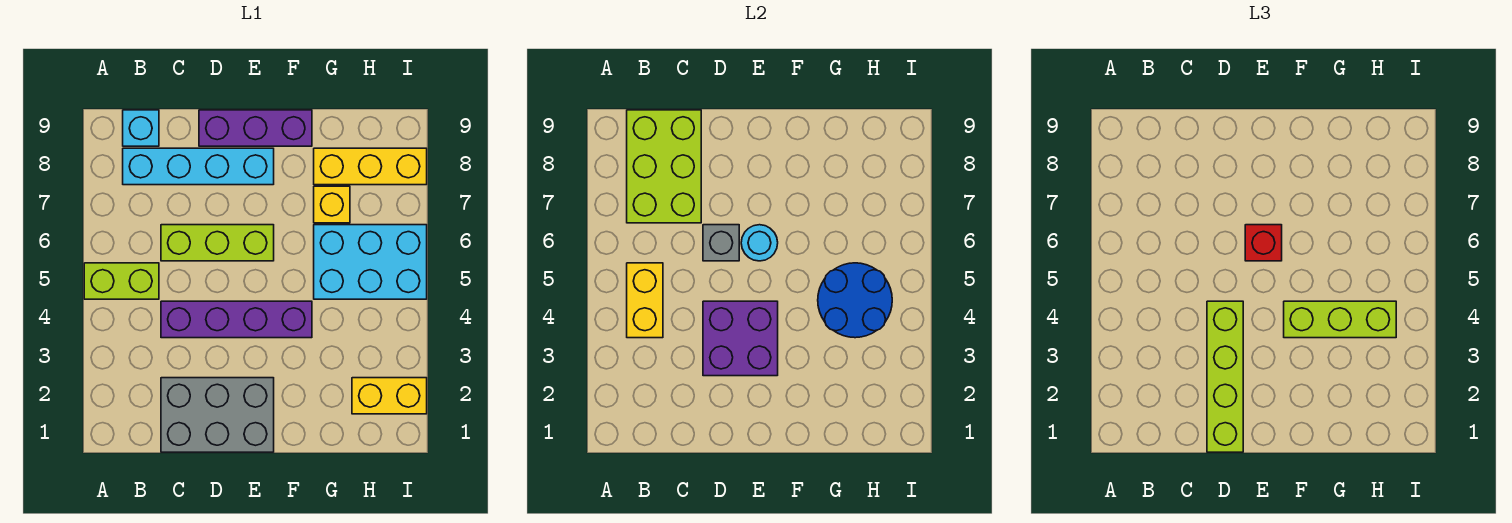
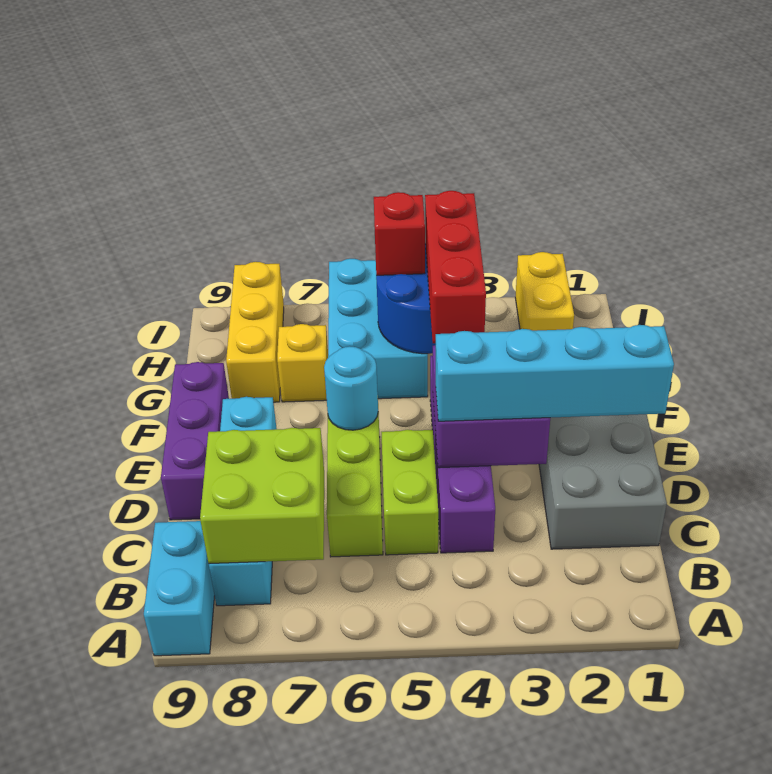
lime 1x2 brick [84,263,159,299] -> lime 1x2 brick moved to [381,430,438,555]
yellow 1x2 brick [627,263,663,338] -> none
lime 2x3 brick [627,110,701,223] -> lime 2x2 brick [200,428,324,564]
cyan 1x1 brick [123,110,159,146] -> cyan 1x2 brick [144,521,214,656]
lime 1x4 brick [1207,301,1243,452] -> cyan 1x4 brick [436,325,674,421]
grey 1x1 brick [703,225,739,261] -> none
red 1x1 brick [1245,225,1282,261] -> red 1x1 brick moved to [374,192,425,275]
lime 1x3 brick [1284,301,1396,338] -> red 1x3 brick [425,191,486,343]

